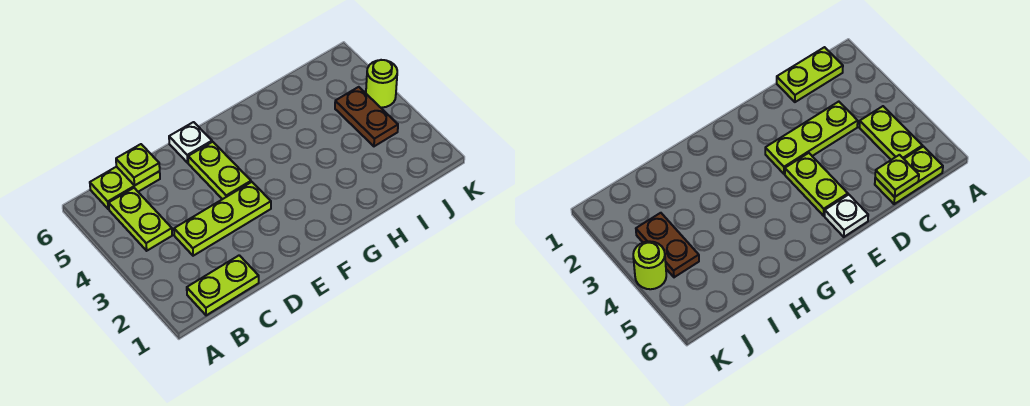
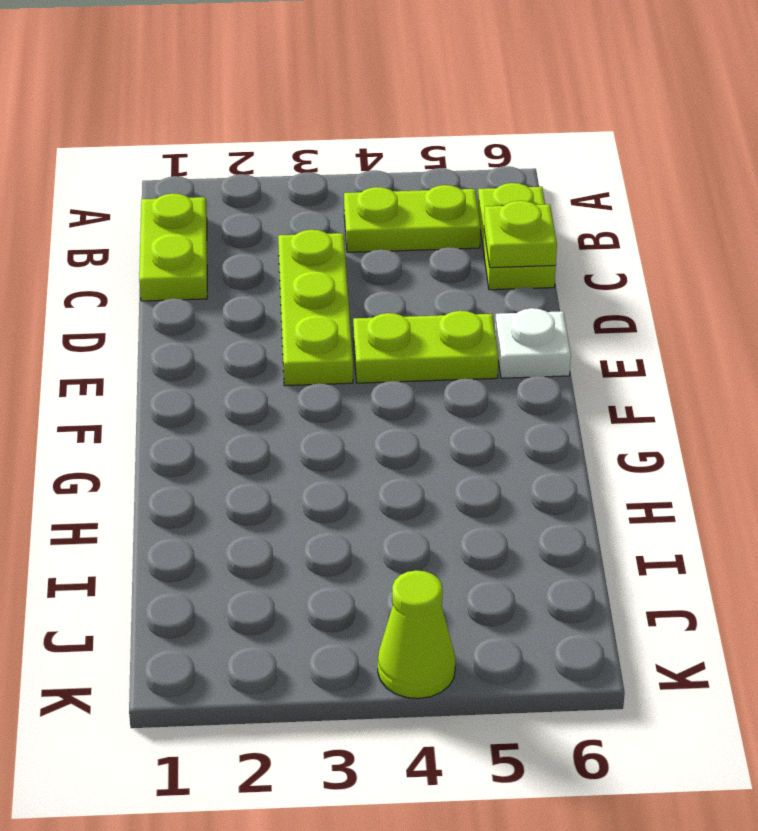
brown 1x2 plate [335,87,398,146] -> none
lime 1x1 round brick [366,60,397,108] -> lime 1x1 cone [378,571,456,699]

